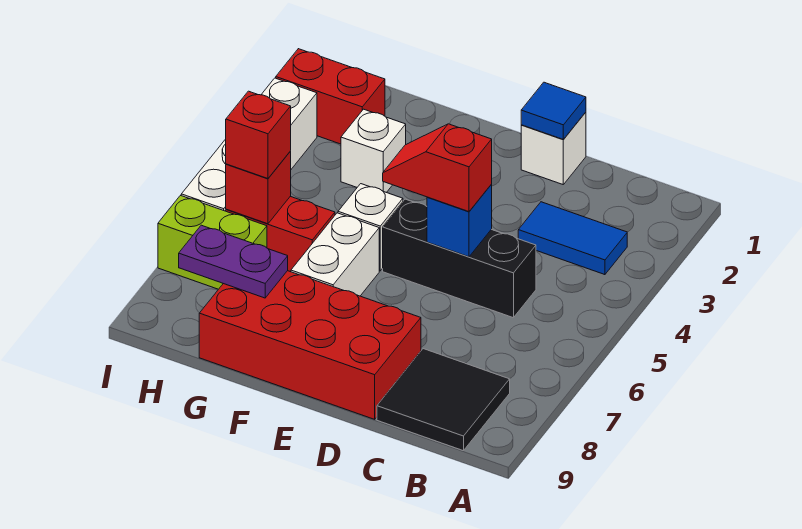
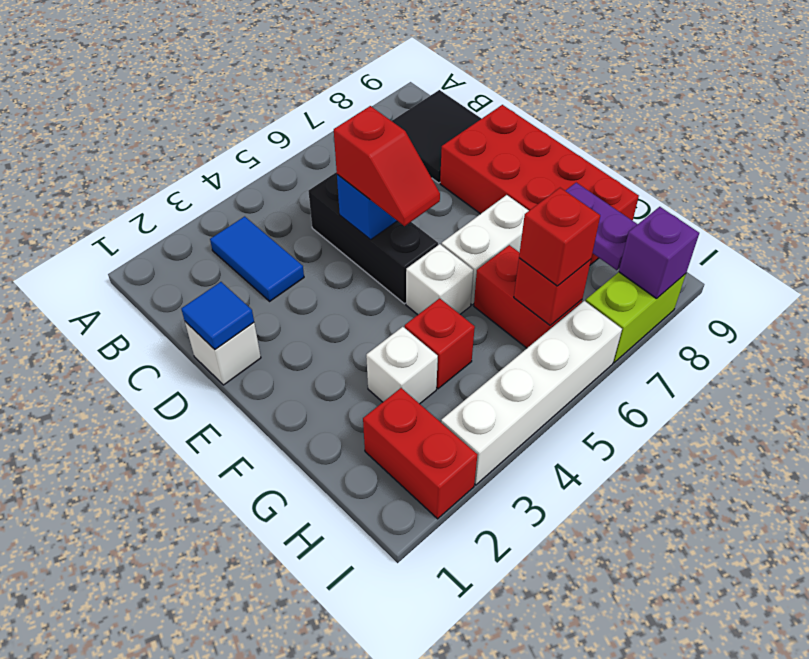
none -> red 1x1 brick [405,298,475,389]
lime 1x2 brick [158,196,267,289] -> lime 1x2 brick turned to [586,272,686,363]
none -> purple 1x1 brick [619,207,699,299]

